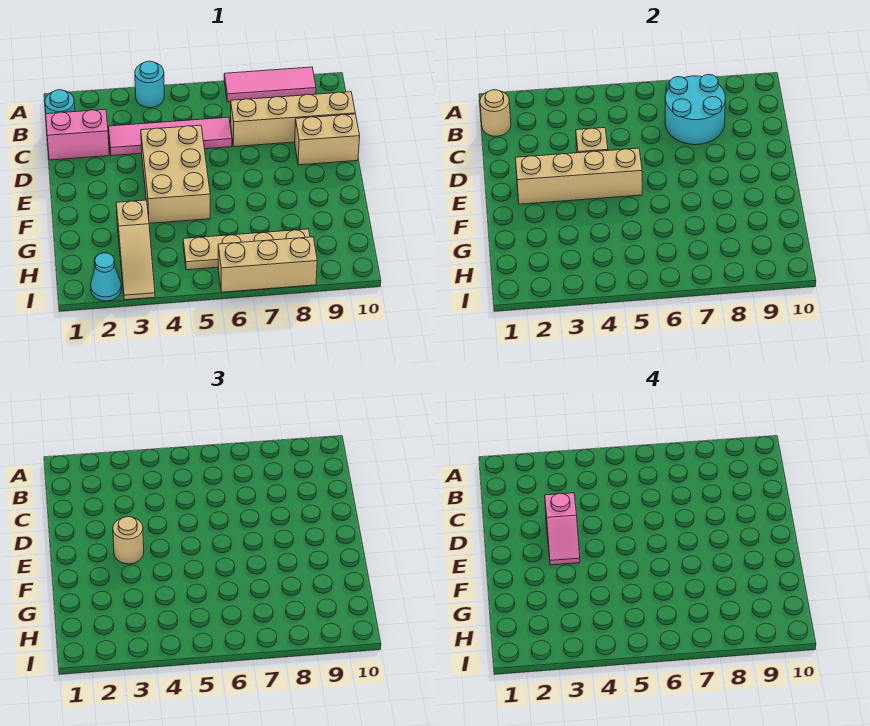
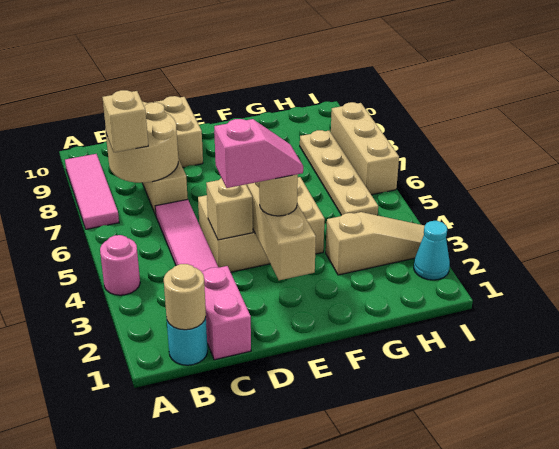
cyan 1x1 round brick [135,61,164,108] -> pink 1x1 round brick [100,235,140,295]
cyan 2x2 round brick [665,74,725,145] -> tan 2x2 round brick [105,102,178,183]
none -> tan 1x1 brick [103,90,148,152]

